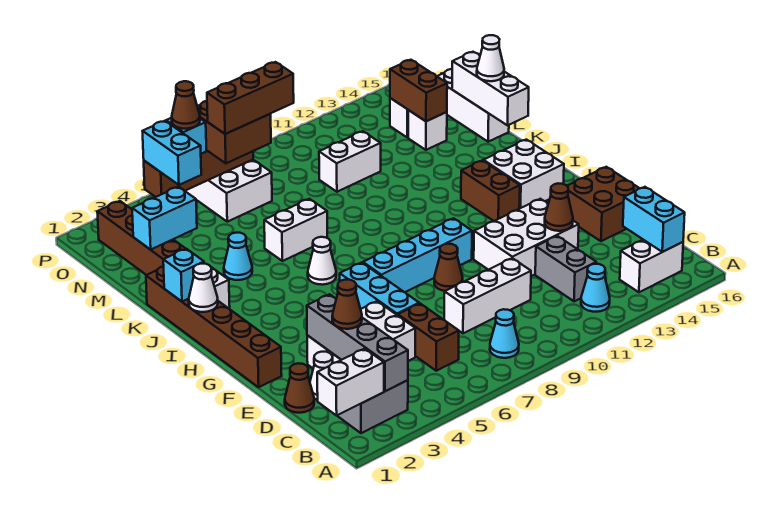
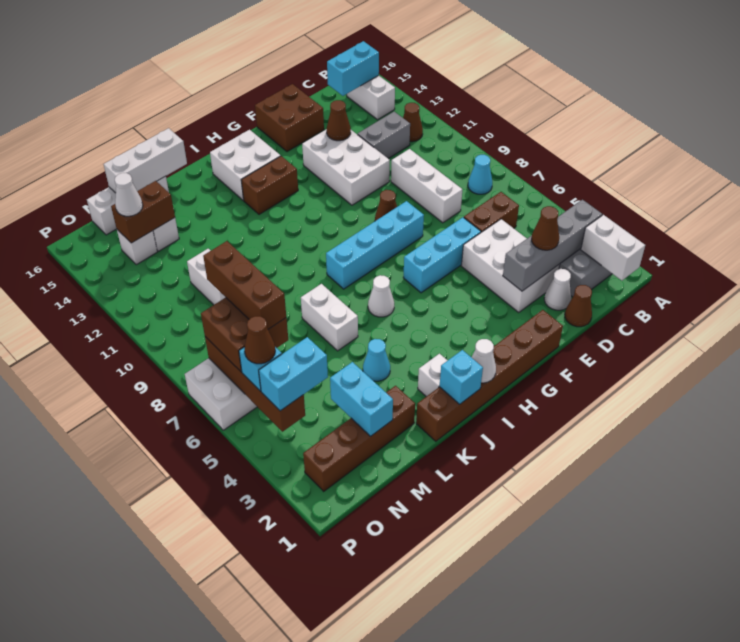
cyan 1x1 cone [581,264,610,312] -> brown 1x1 cone [403,103,423,142]
cyan 1x4 brick [363,218,472,292] -> cyan 1x4 brick turned to [326,201,424,289]
white 1x1 cone [477,35,504,81] -> white 1x1 cone moved to [115,173,143,216]

